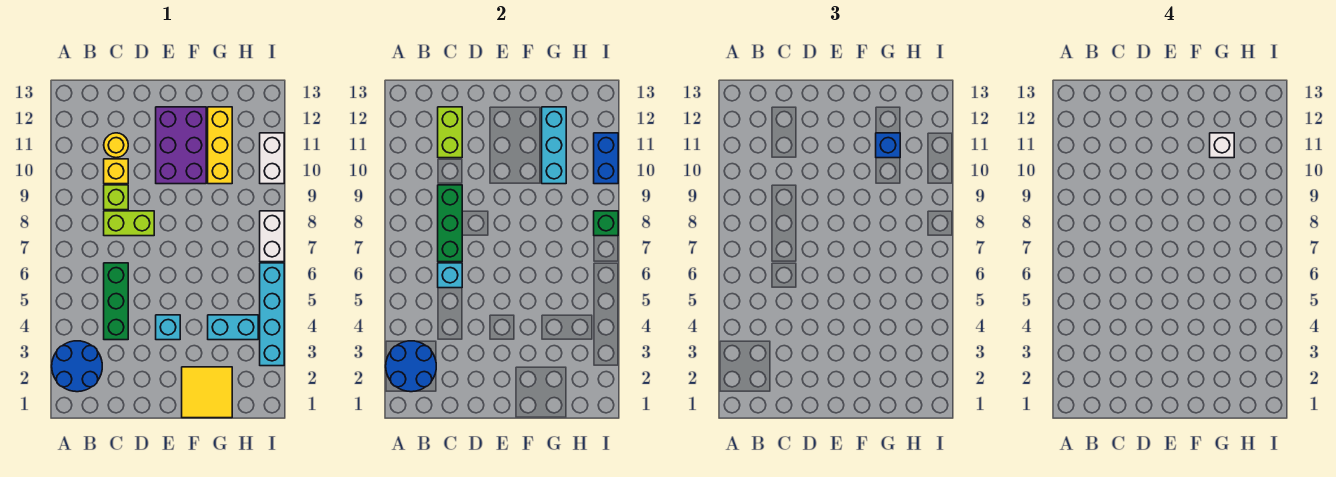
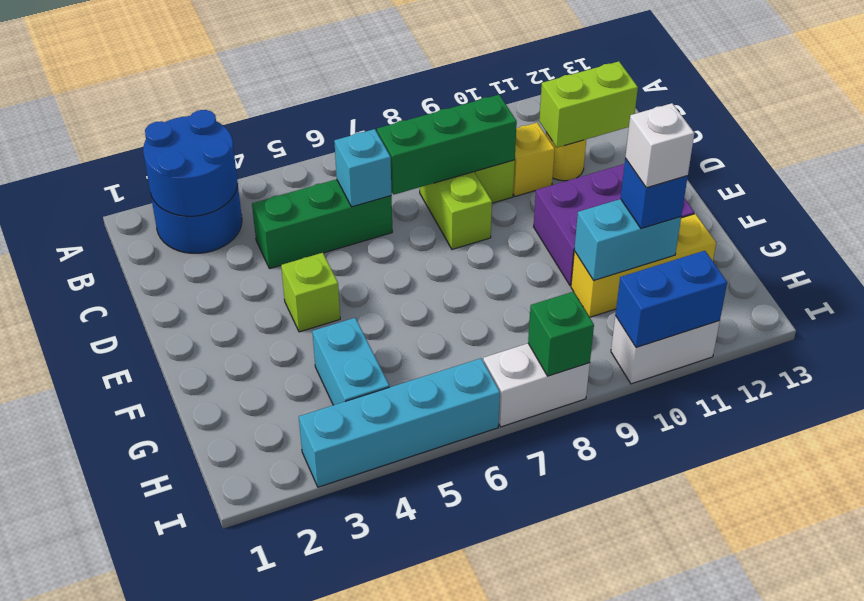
cyan 1x1 brick [156,315,180,340] -> lime 1x1 brick [281,253,340,332]
yellow 2x2 tile [182,367,232,418] -> none
cyan 1x3 brick [542,107,566,184] -> cyan 1x2 brick [574,199,681,280]

